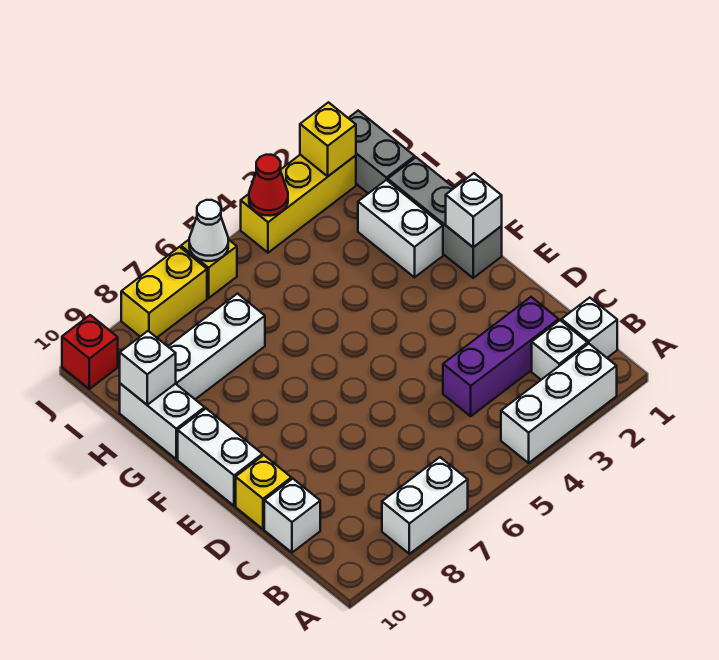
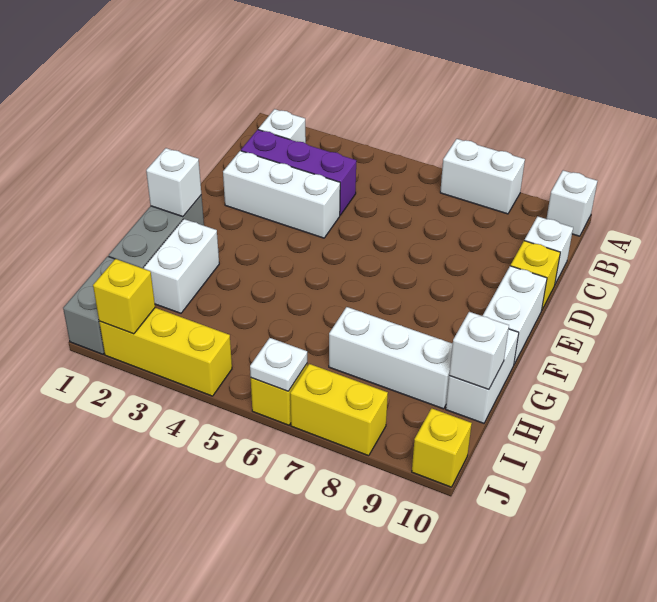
white 1x3 brick [501,344,617,463] -> white 1x3 brick moved to [223,151,340,238]
white 1x1 brick [561,298,617,358] -> white 1x1 brick moved to [547,170,597,236]
red 1x1 cone [249,155,288,216] -> none
white 1x1 cone [189,200,228,261] -> white 1x1 plate [250,338,307,391]
red 1x1 brick [62,315,118,389] -> yellow 1x1 brick [412,408,472,487]

